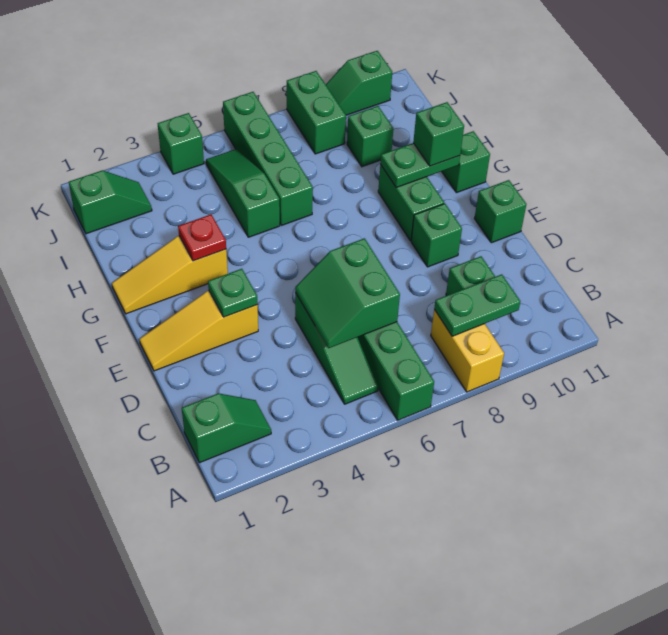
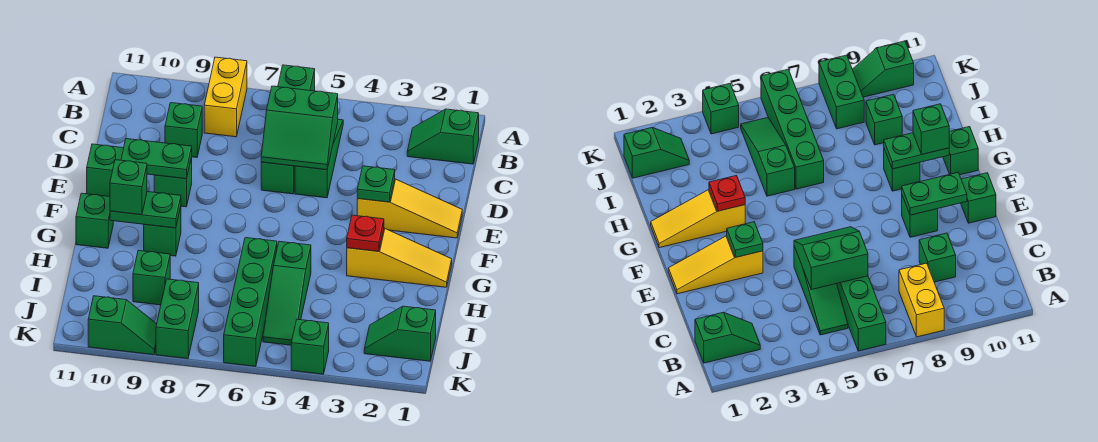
green 1x2 plate [434,274,520,336] -> green 1x2 plate moved to [121,139,192,179]
green 2x2 slope [295,238,400,348] -> green 2x2 slope turned to [261,86,338,170]
green 1x2 brick [378,165,444,241] -> green 1x1 brick [144,207,181,256]

